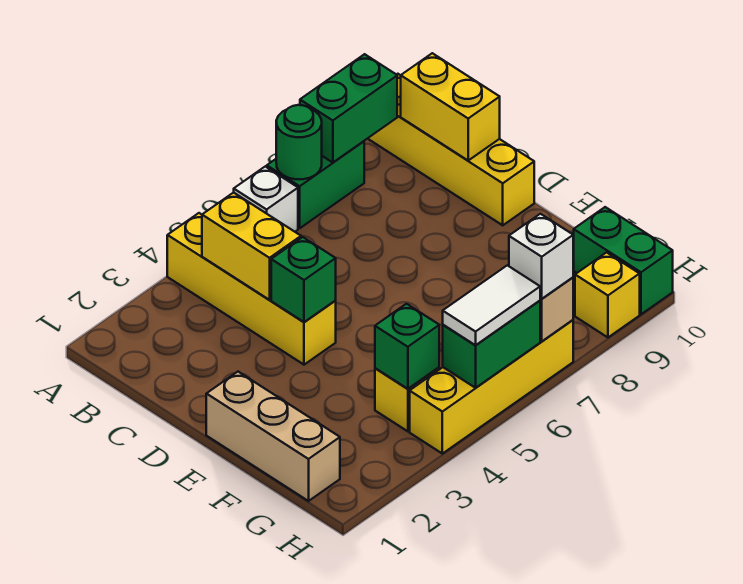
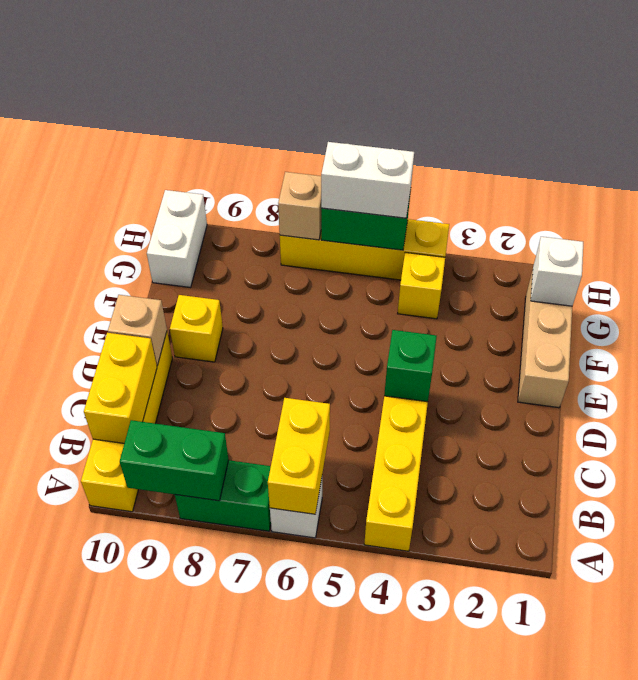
green 1x1 round brick [276,105,322,179] -> none
yellow 1x2 brick [202,192,301,300] -> yellow 1x2 brick moved to [268,398,330,514]
none -> tan 1x1 brick [108,295,167,366]
green 1x1 brick [375,304,439,389] -> none
green 1x2 brick [573,207,673,314] -> white 1x2 brick [147,190,207,287]
white 1x2 tile [443,265,540,345] -> white 1x2 brick [321,142,414,218]
white 1x1 brick [509,214,573,299] -> white 1x1 brick moved to [531,237,583,306]
yellow 1x1 brick [575,252,640,337] -> yellow 1x1 brick moved to [170,295,223,362]

